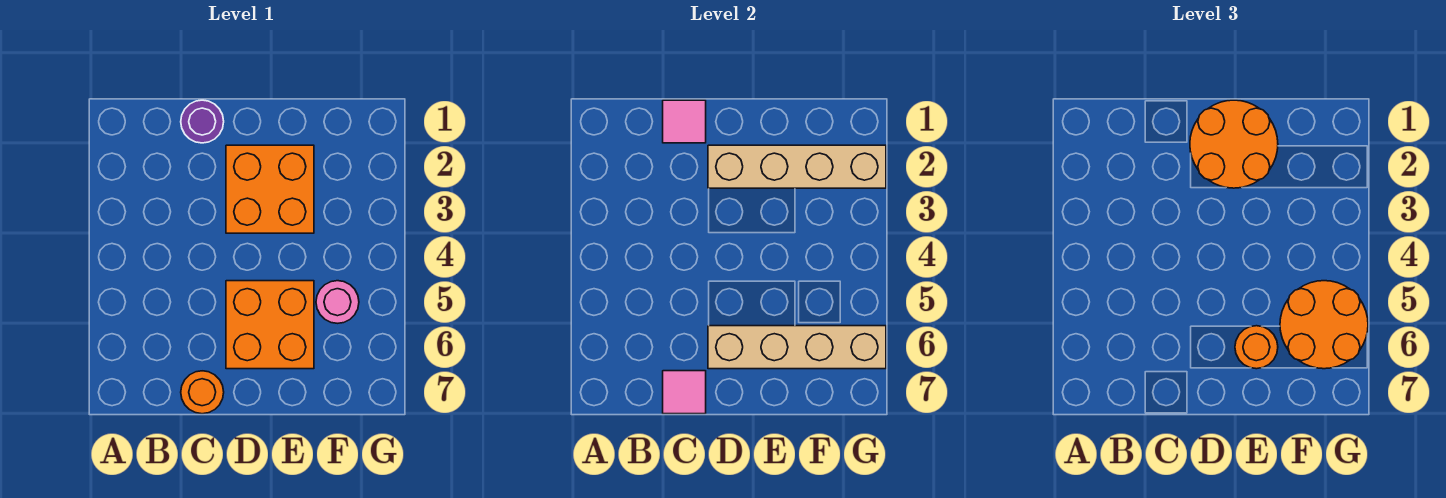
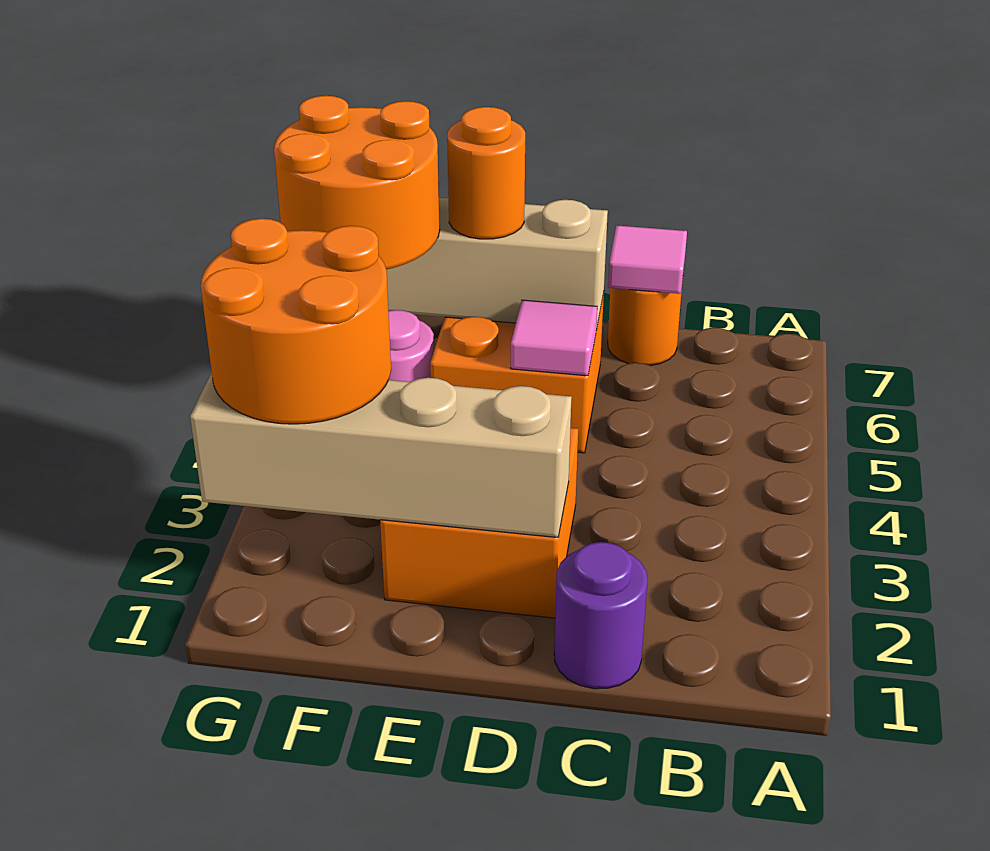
pink 1x1 tile [663,100,706,143] -> pink 1x1 tile moved to [511,300,597,376]
orange 2x2 round brick [1190,100,1278,188] -> orange 2x2 round brick moved to [201,219,391,424]

